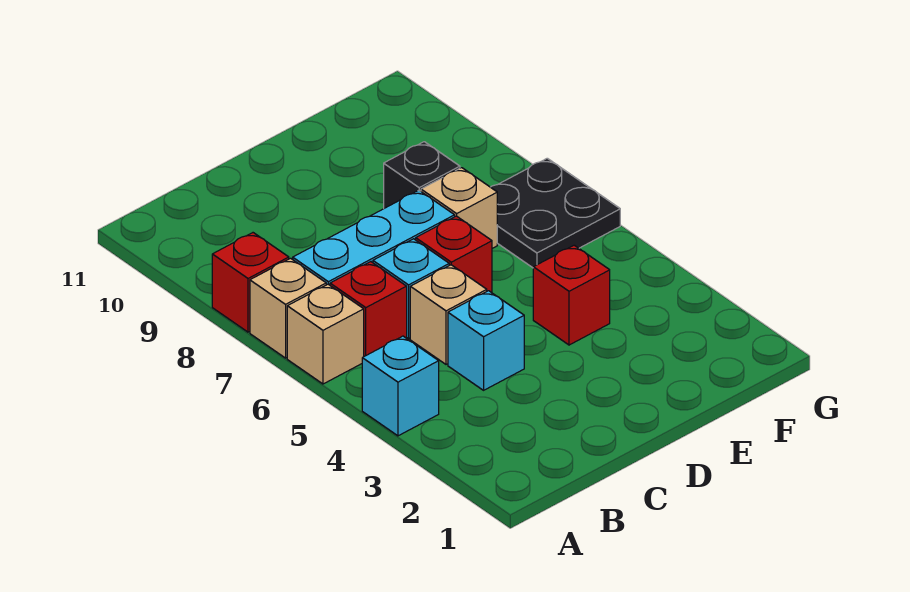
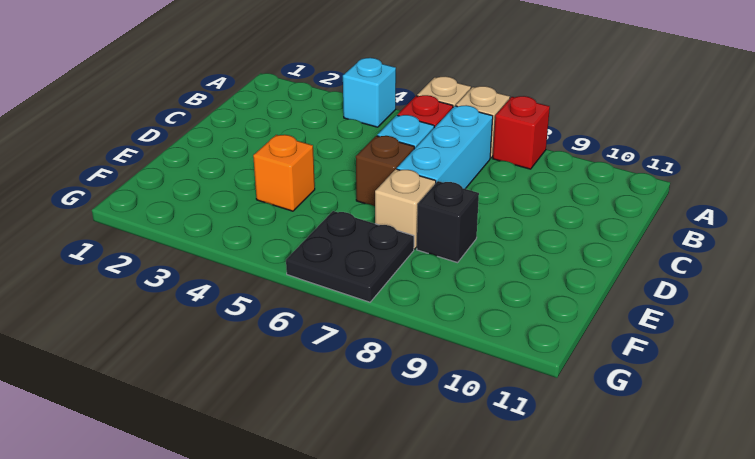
cyan 1x1 brick [448,291,524,390] -> none
tan 1x1 brick [410,265,487,364] -> none
red 1x1 brick [416,216,492,293] -> brown 1x1 brick [356,136,414,206]
red 1x1 brick [533,245,610,345] -> orange 1x1 brick [253,135,315,211]

